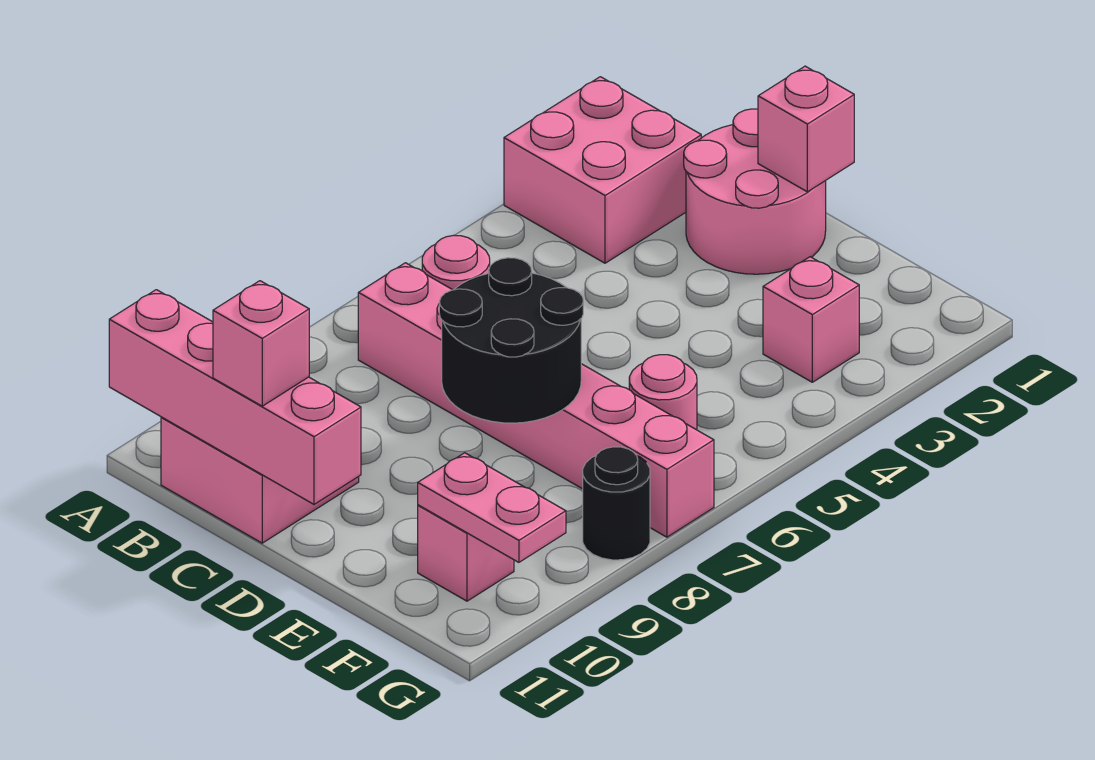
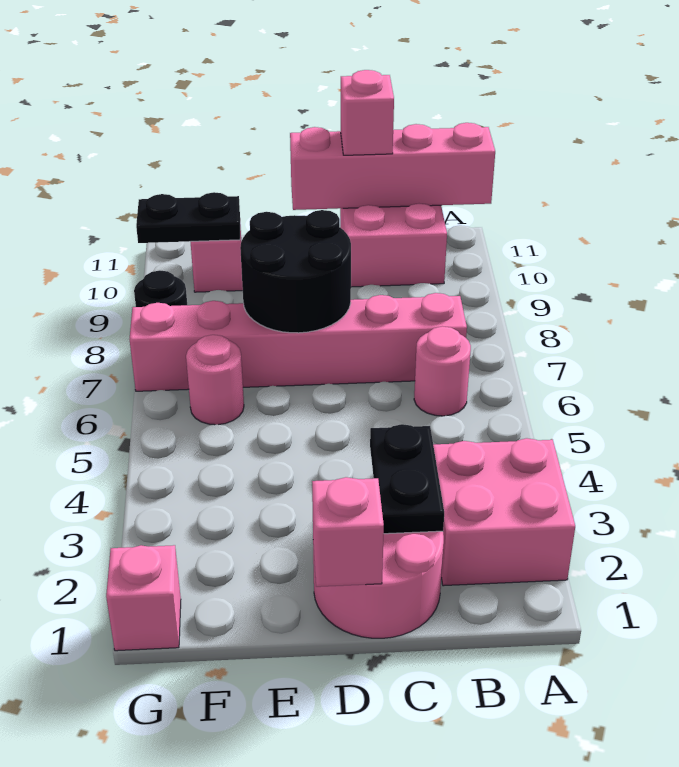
none -> black 1x2 plate [370,424,444,534]
pink 1x1 brick [763,257,859,382] -> pink 1x1 brick moved to [106,545,181,651]
pink 1x2 plate [418,453,566,562] -> black 1x2 plate [136,192,240,243]

